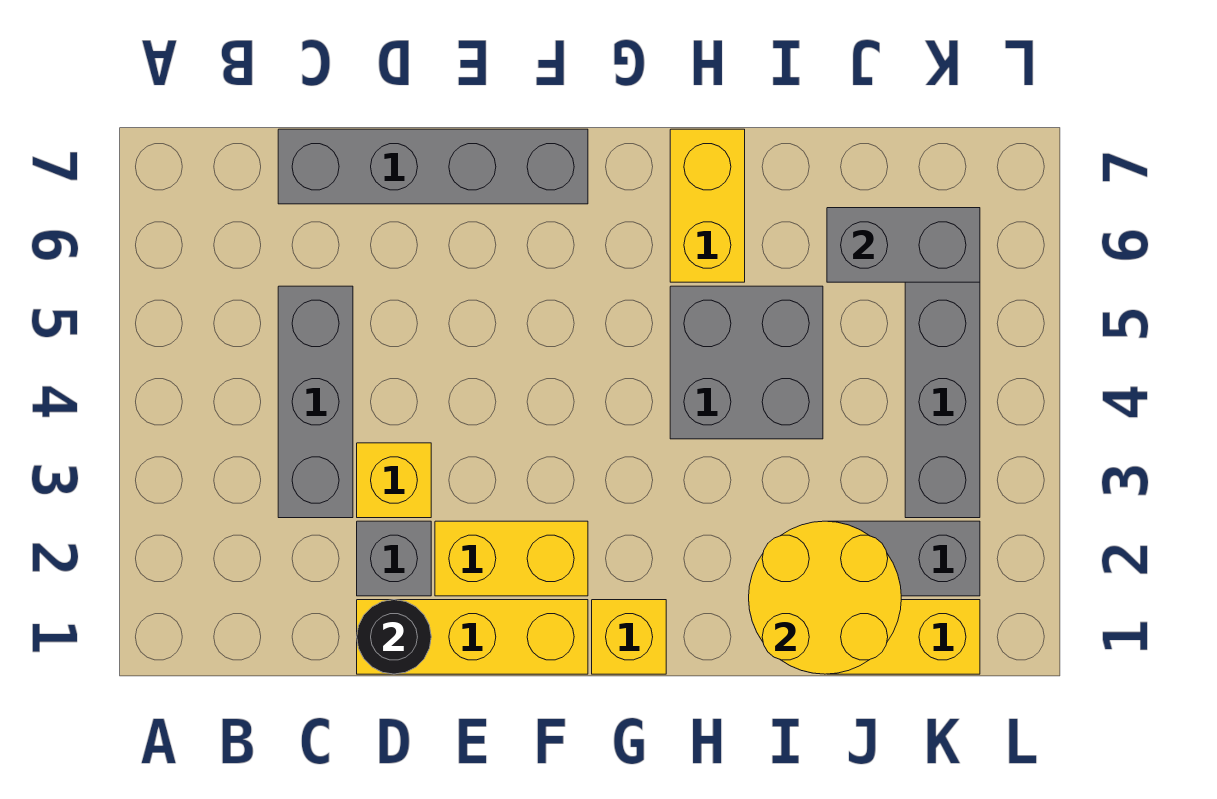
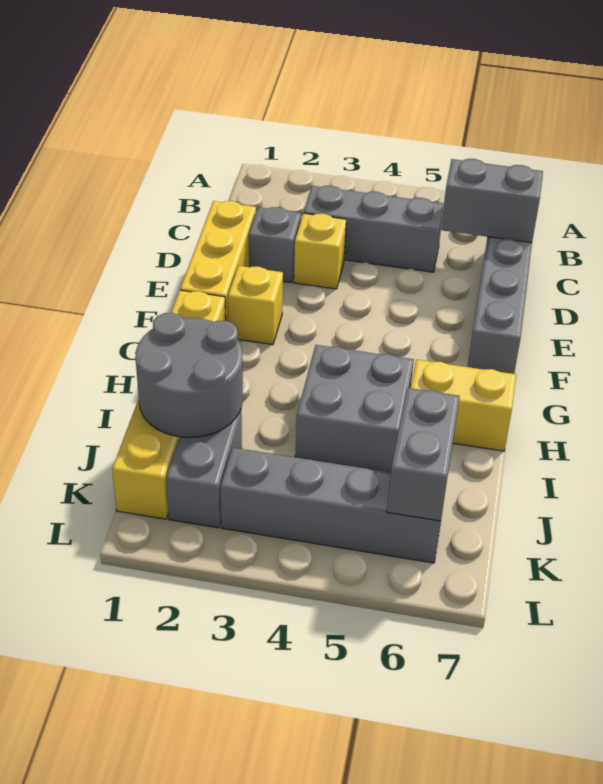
none -> grey 1x2 brick [441,159,543,243]
black 1x1 round brick [357,600,431,674] -> none
yellow 1x2 brick [435,521,588,596] -> yellow 1x1 brick [228,266,283,345]
yellow 2x2 round brick [749,521,901,674] -> grey 2x2 round brick [135,313,243,437]

